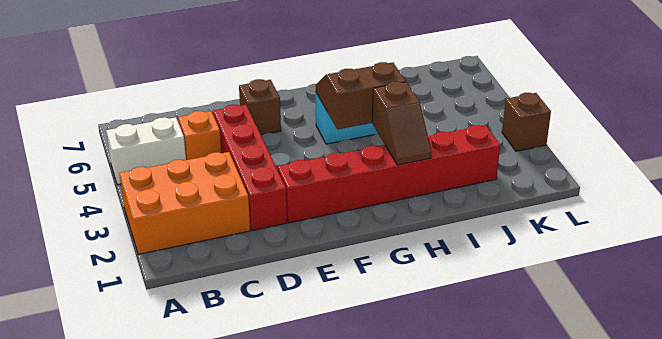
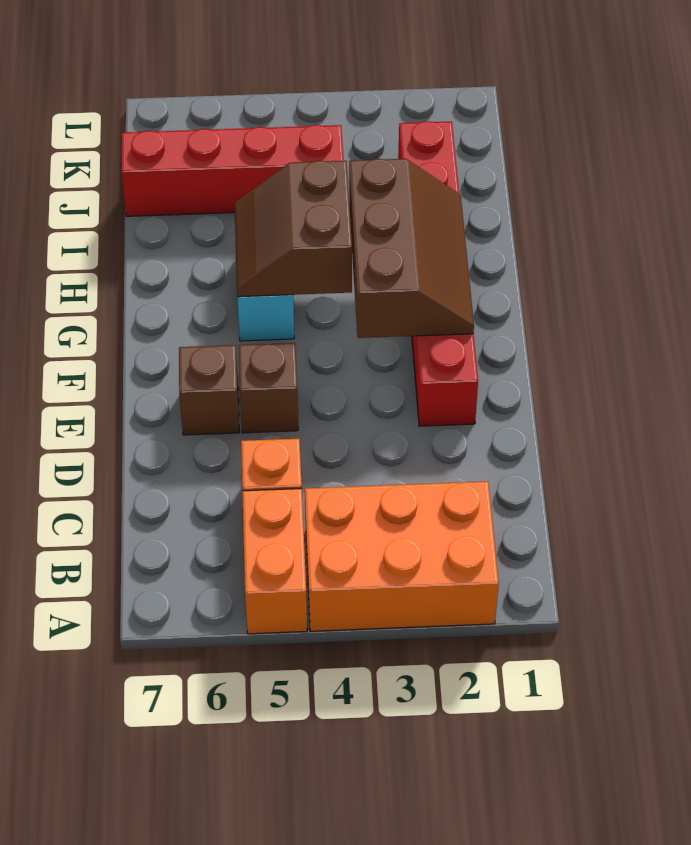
orange 2x3 brick [119,152,250,254] -> orange 2x3 brick turned to [305,481,499,631]
white 1x2 brick [106,117,186,185] -> orange 1x2 brick [242,489,307,634]
red 1x4 brick [213,105,287,231] -> red 1x4 brick moved to [121,125,343,216]
brown 1x2 slope [372,82,431,165] -> brown 2x3 slope [349,159,474,338]
brown 1x1 brick [502,93,551,151] -> brown 1x1 brick moved to [239,343,298,433]

